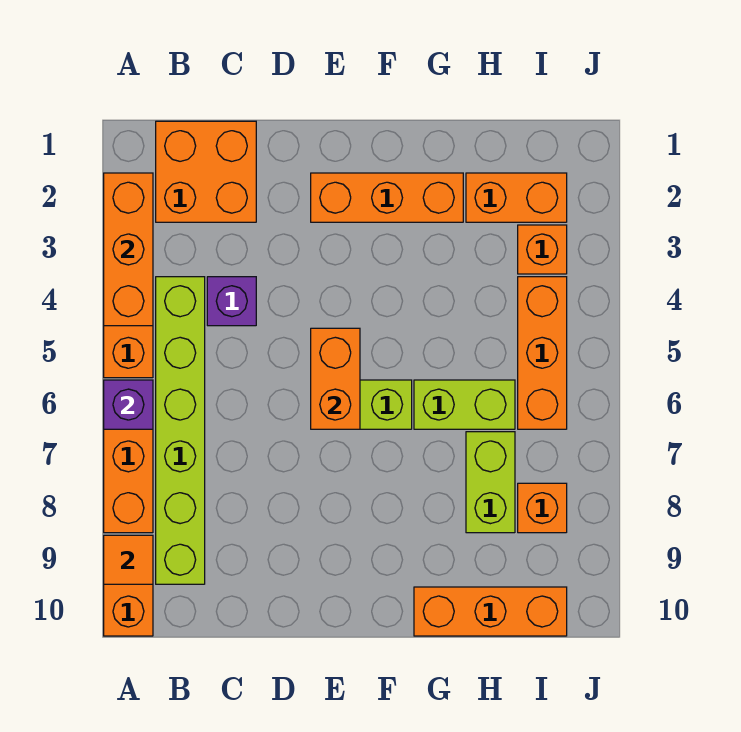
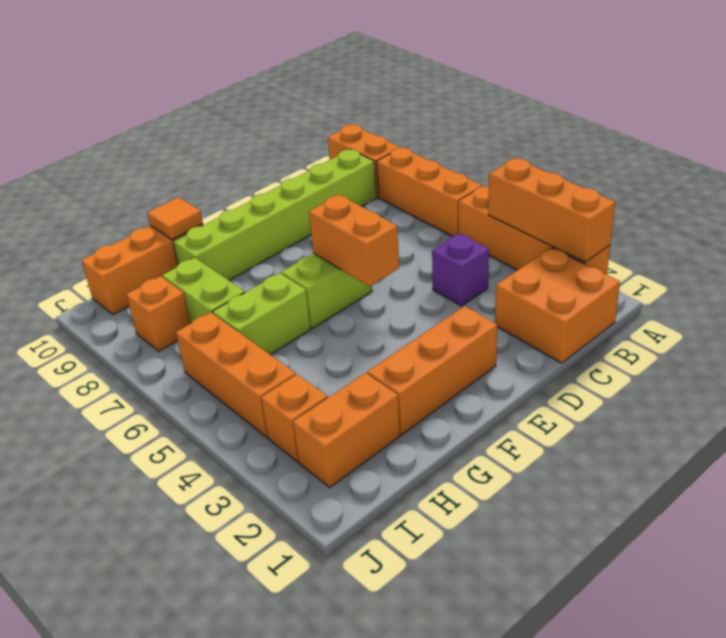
purple 1x1 brick [104,380,153,429] -> none
orange 1x1 tile [104,535,153,584] -> orange 1x1 tile moved to [147,197,203,239]
lime 1x6 brick [156,277,205,584] -> lime 1x6 brick turned to [173,149,376,280]

